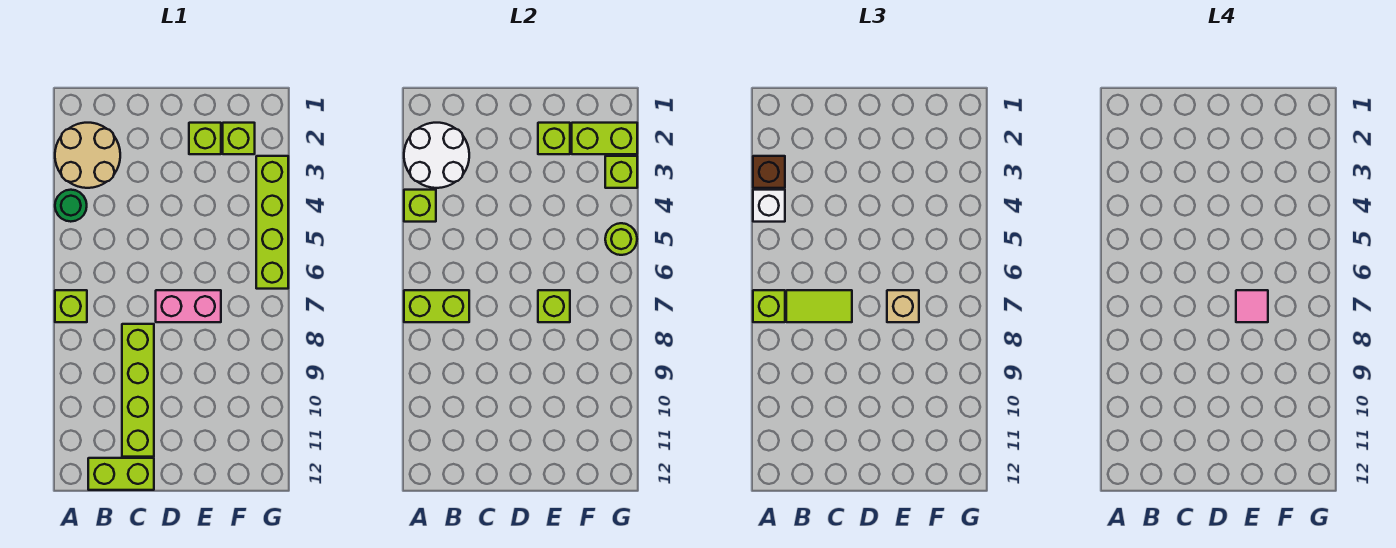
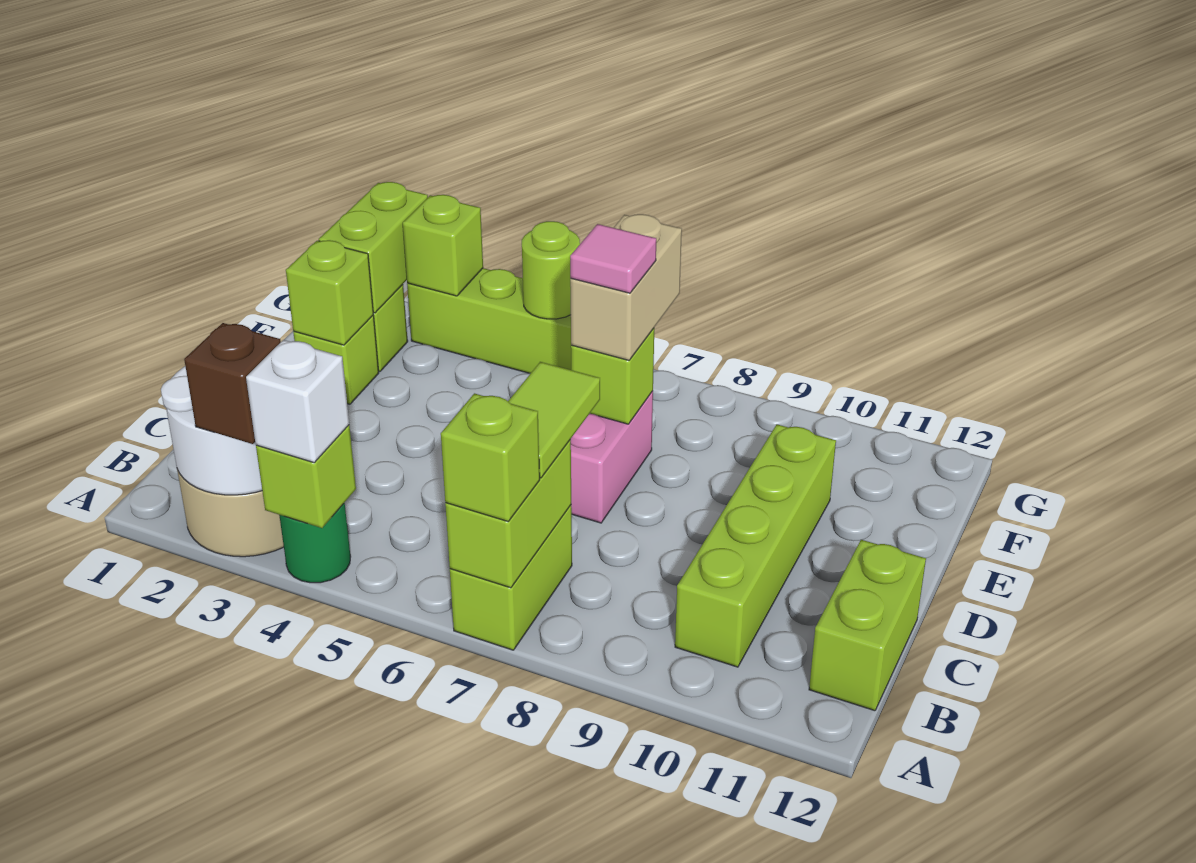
lime 1x1 brick [55,290,87,322] -> lime 1x2 brick [450,505,572,650]
lime 1x4 brick [122,324,154,457] -> lime 1x4 brick turned to [675,424,836,667]
tan 1x1 brick [887,290,919,322] -> tan 1x2 brick [570,214,682,360]

